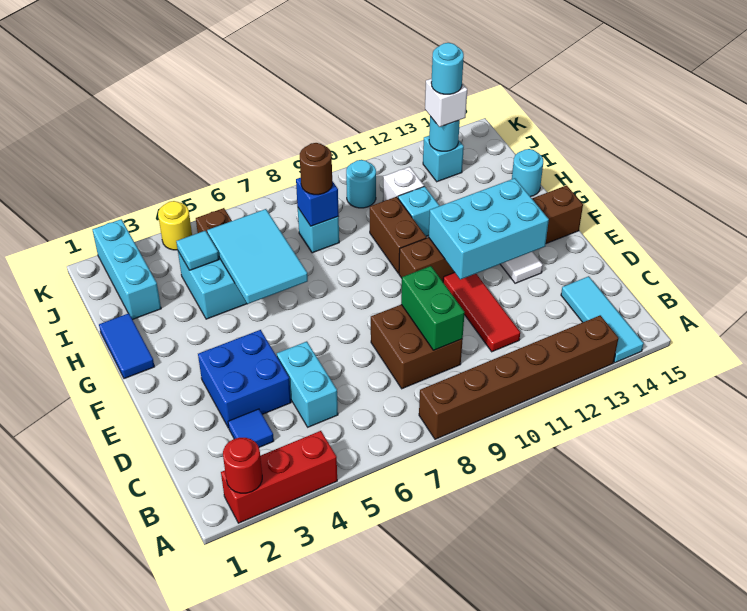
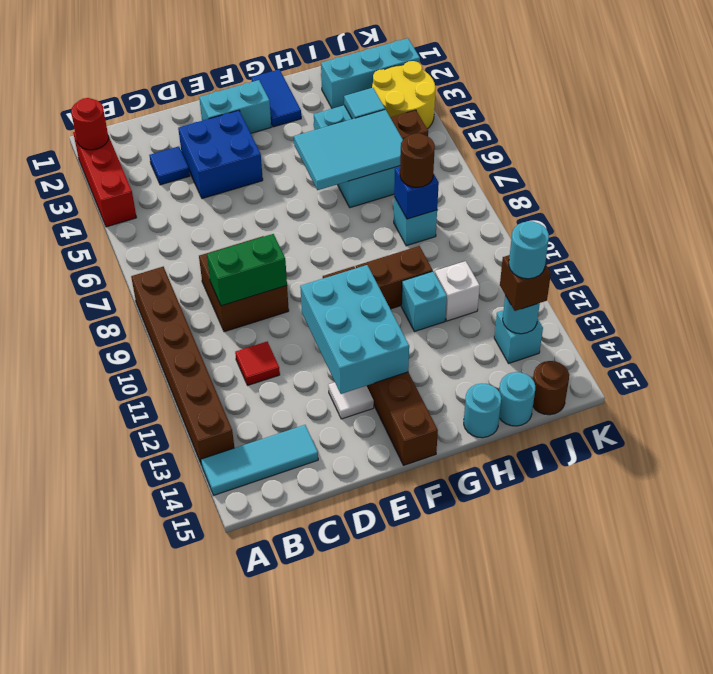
cyan 1x2 brick [277,342,338,427] -> cyan 1x2 brick moved to [199,80,271,133]
red 1x3 tile [443,272,520,352] -> red 1x1 tile [235,342,280,385]
blue 1x2 tile [99,313,154,379] -> blue 1x2 tile turned to [251,69,301,127]
cyan 1x1 round brick [346,160,376,208] -> cyan 1x1 round brick moved to [499,372,535,426]
white 1x1 brick [425,78,467,127] -> brown 1x1 brick [500,255,551,311]
none -> brown 1x1 round brick [533,361,569,415]
yellow 1x1 round brick [158,201,192,250] -> yellow 2x2 round brick [372,61,435,129]

